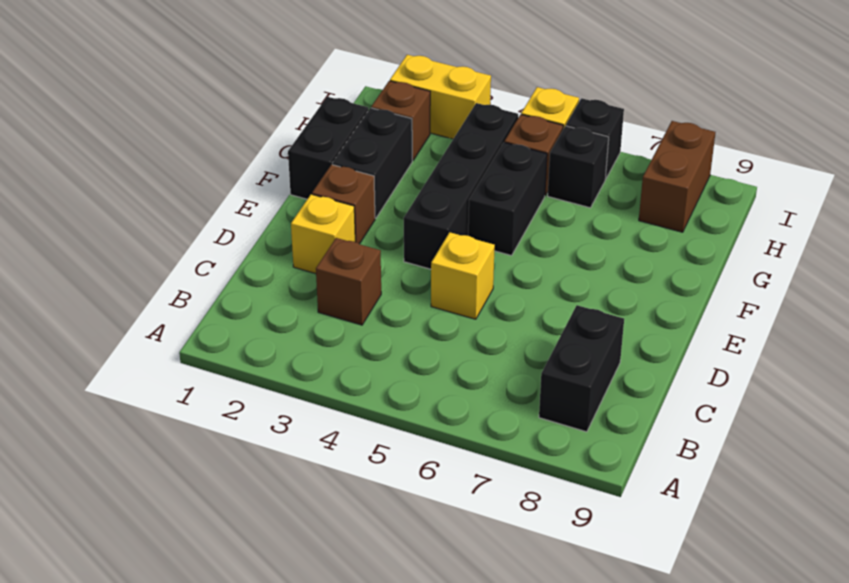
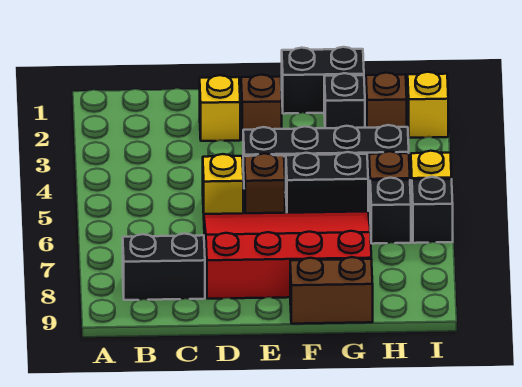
brown 1x1 brick [316,238,381,325] -> brown 1x1 brick moved to [244,153,285,213]
none -> red 3x4 slope [204,211,371,299]
black 1x2 brick [332,108,412,218] -> black 1x1 brick [324,73,365,128]
brown 1x2 brick [639,121,715,232] -> brown 1x2 brick moved to [290,257,373,324]
yellow 1x2 brick [390,55,491,139] -> yellow 1x1 brick [408,72,448,138]

